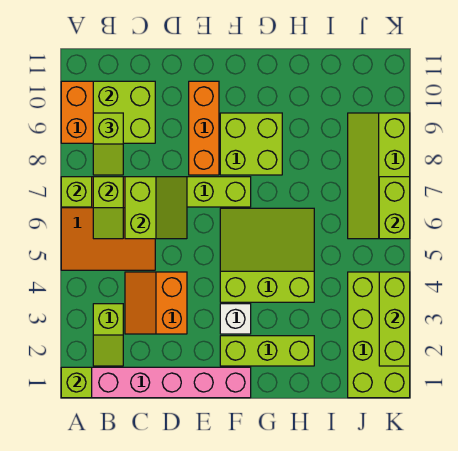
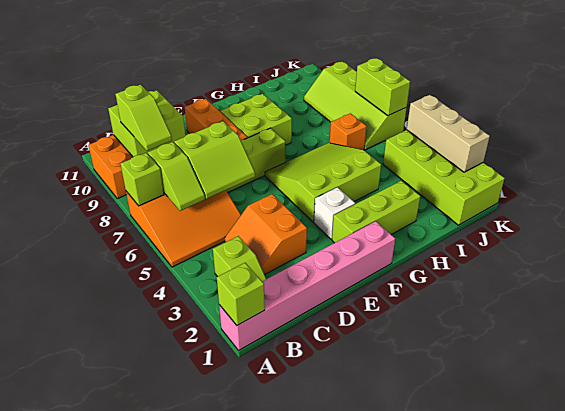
lime 2x2 slope [125,177,187,239] -> lime 2x2 slope turned to [174,121,255,199]
none -> orange 1x1 brick [330,113,367,150]
lime 1x3 brick [379,272,410,366] -> tan 1x3 brick [407,95,490,172]

